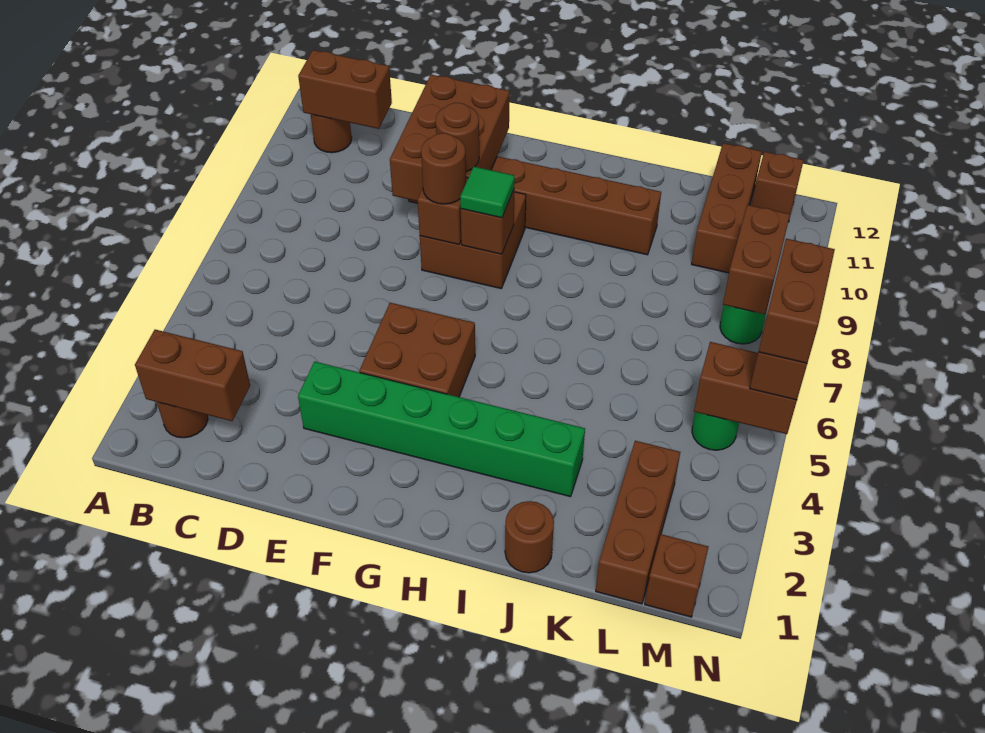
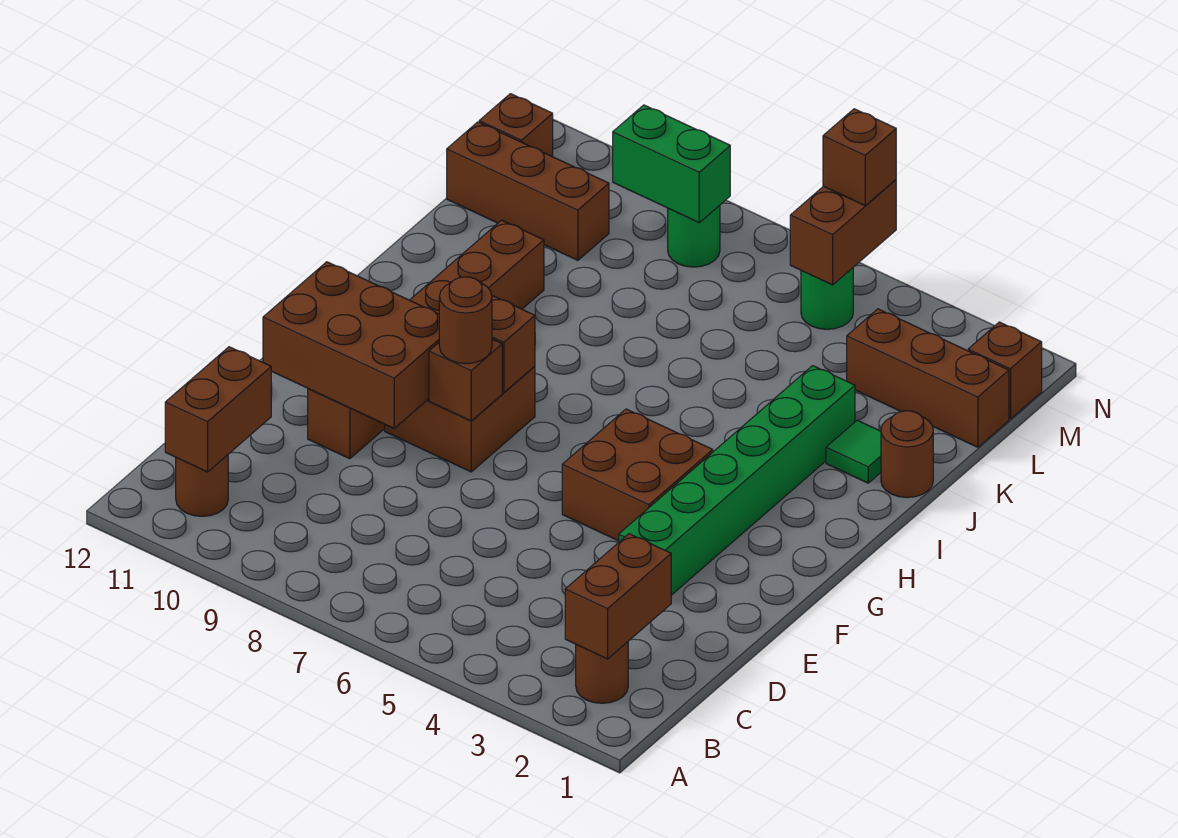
brown 1x1 round brick [436,103,479,172] -> none
green 1x1 tile [460,166,515,218] -> green 1x1 tile moved to [826,420,881,483]
brown 1x2 brick [723,205,790,314] -> green 1x2 brick [613,105,730,223]
brown 1x2 brick [758,239,835,363] -> none

